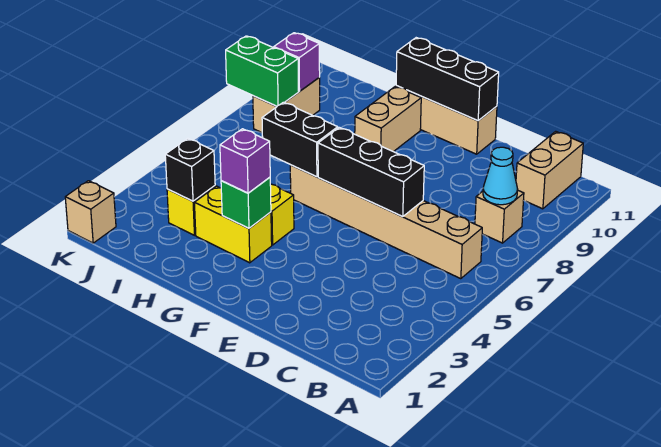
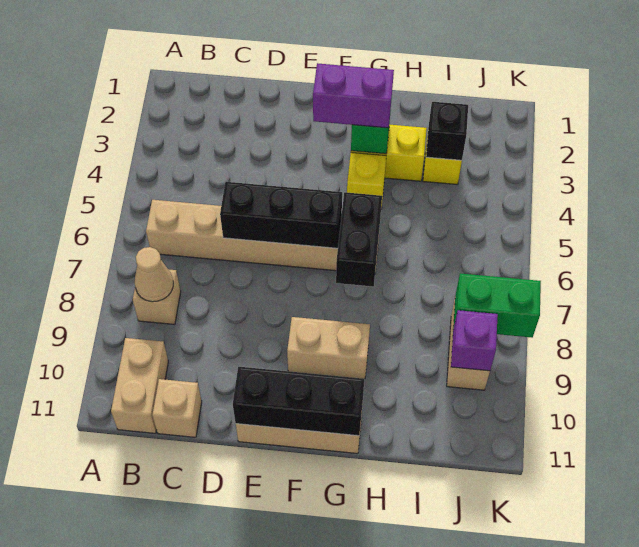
cyan 1x1 cone [483,147,518,205] -> tan 1x1 cone [135,247,173,302]
purple 1x1 brick [220,129,270,193] -> purple 1x2 brick [313,63,394,128]
black 1x2 brick [262,102,338,177] -> black 1x2 brick turned to [336,192,382,287]
tan 1x2 brick [355,86,421,152] -> tan 1x2 brick turned to [287,317,370,379]
tan 1x1 brick [65,181,116,243] -> tan 1x1 brick moved to [152,379,202,437]

